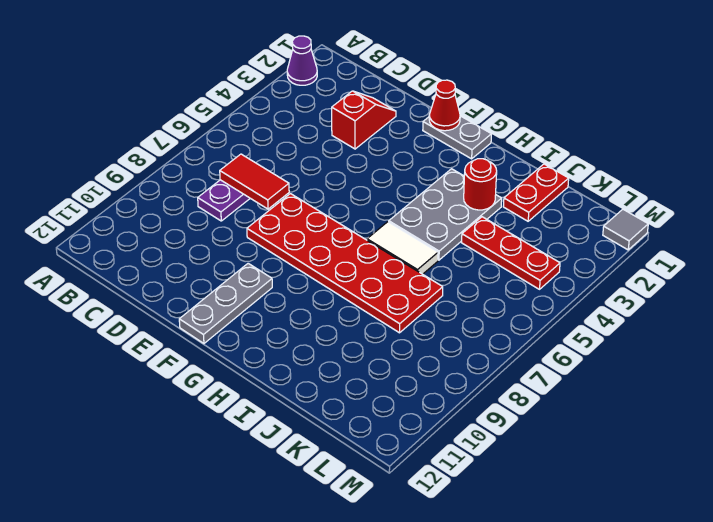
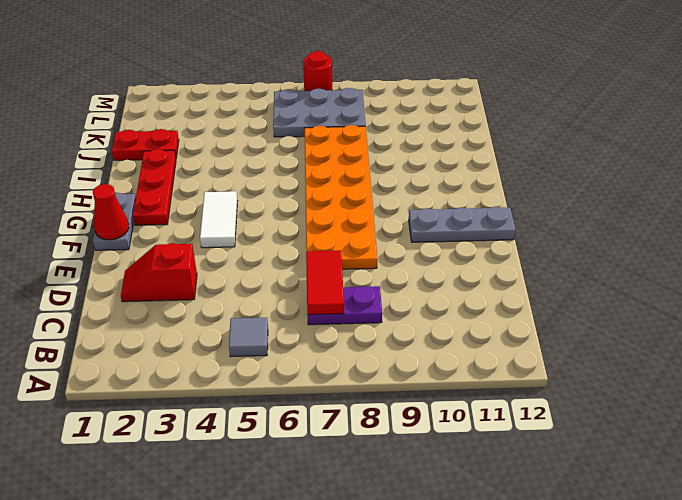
purple 1x1 cone [287,36,317,85] -> none
red 2x6 plate [247,194,443,333] -> orange 2x6 plate [305,125,377,269]
grey 2x3 plate [389,169,502,260] -> grey 2x3 plate moved to [273,88,366,137]
white 1x2 tile [367,222,438,274] -> white 1x2 tile moved to [200,191,238,248]
red 1x1 round brick [464,159,497,210] -> red 1x1 round brick moved to [303,51,332,91]
red 1x3 plate [462,217,560,289] -> red 1x3 plate moved to [133,149,176,225]
grey 1x1 tile [603,209,648,250] -> grey 1x1 tile moved to [229,317,268,357]

